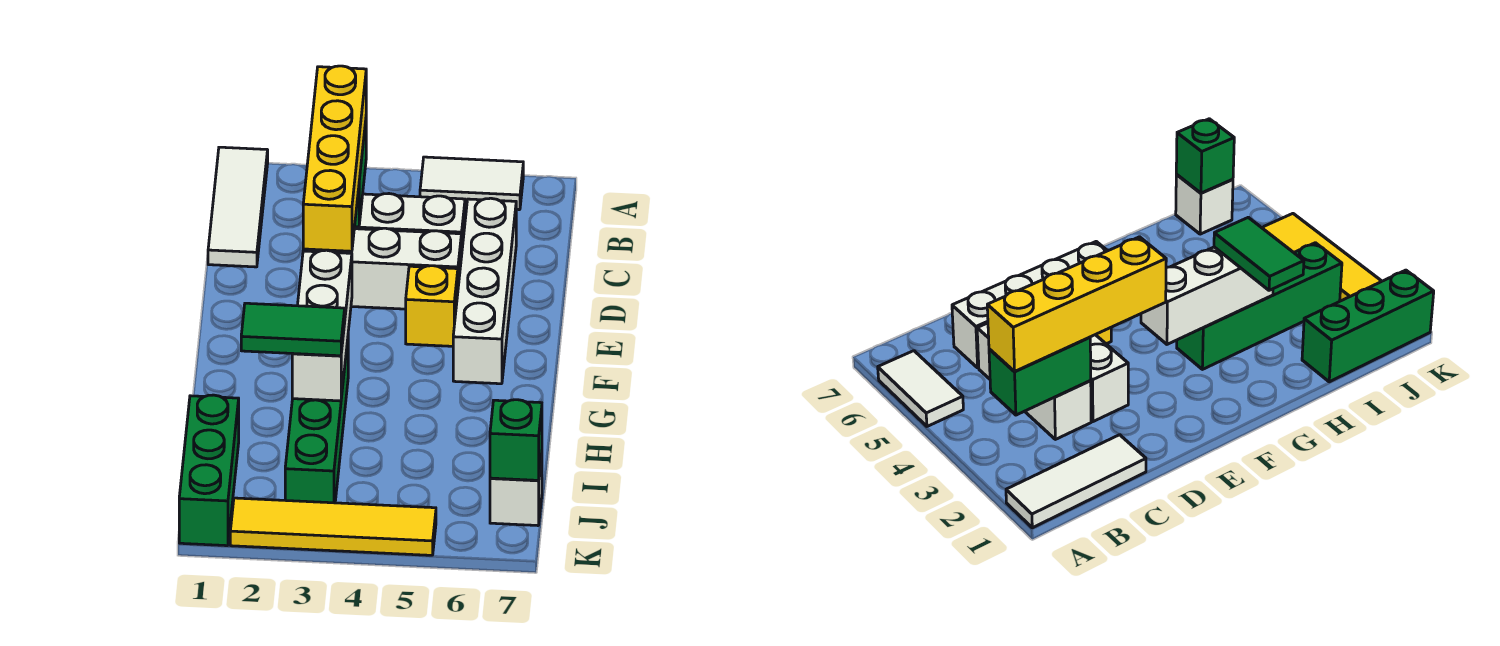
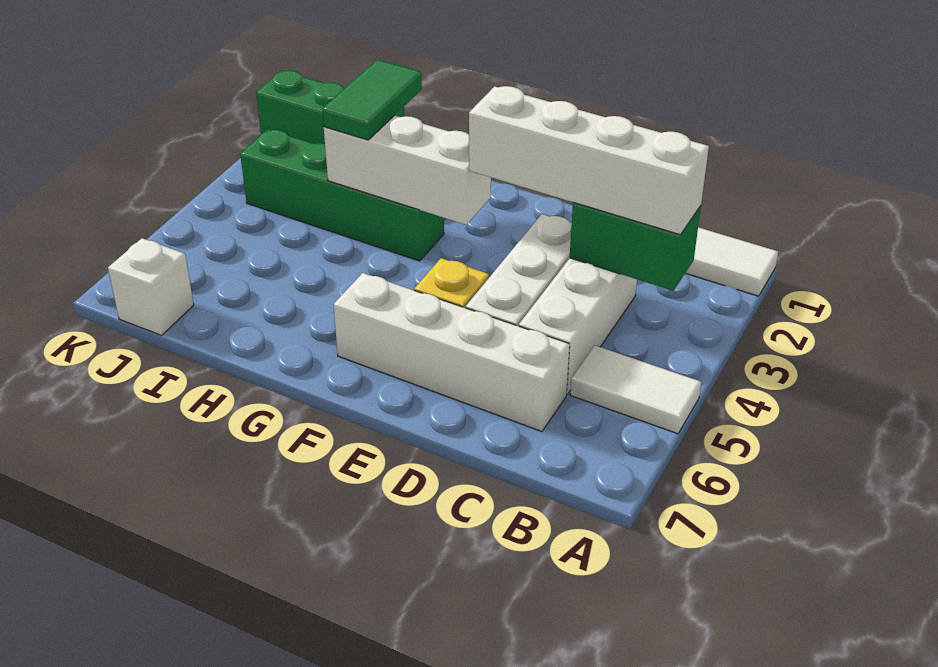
white 1x2 tile [420,157,523,210] -> white 1x2 tile turned to [570,345,701,434]
yellow 1x4 brick [303,66,366,251] -> white 1x4 brick [469,86,709,235]
green 1x1 brick [490,400,542,480] -> none
yellow 1x4 tile [230,498,436,555] -> none

